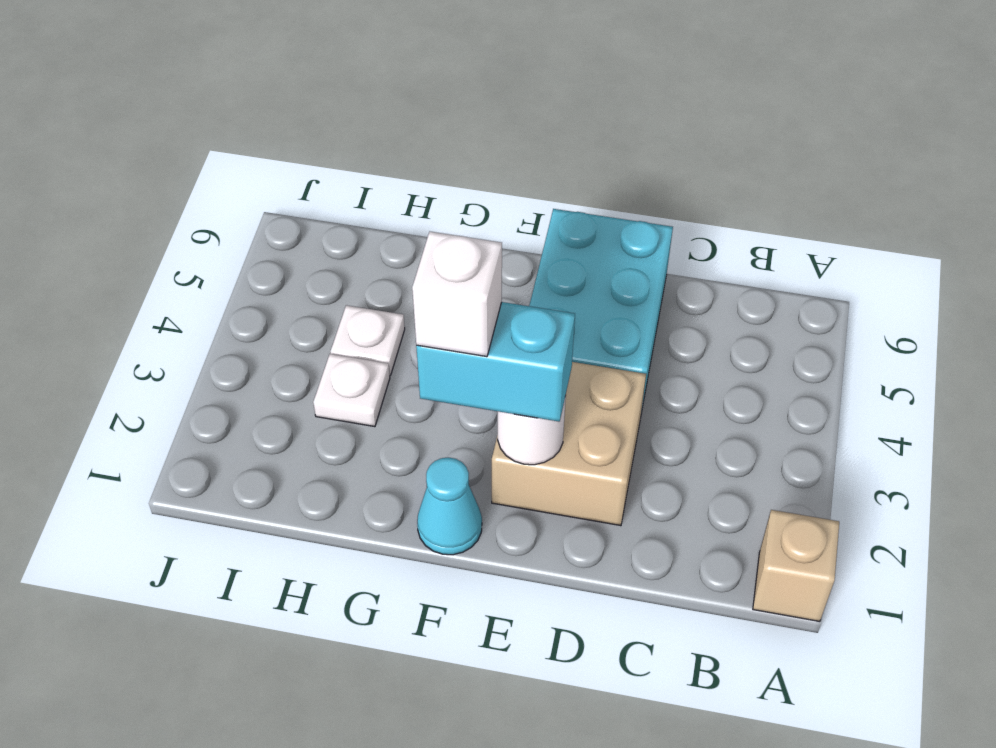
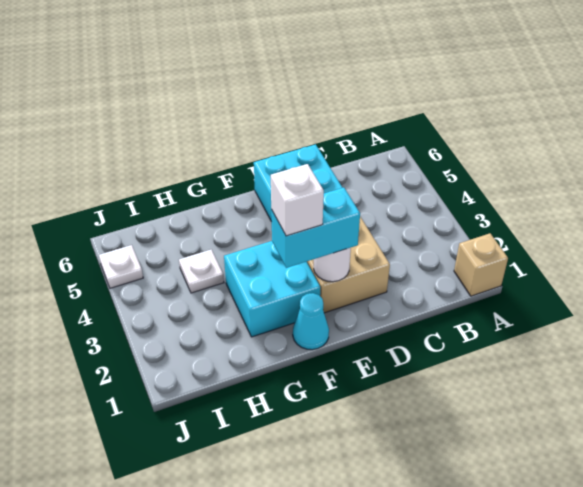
none -> cyan 2x2 brick [224,241,320,337]
white 1x1 plate [313,354,390,427] -> white 1x1 plate moved to [99,245,143,288]

